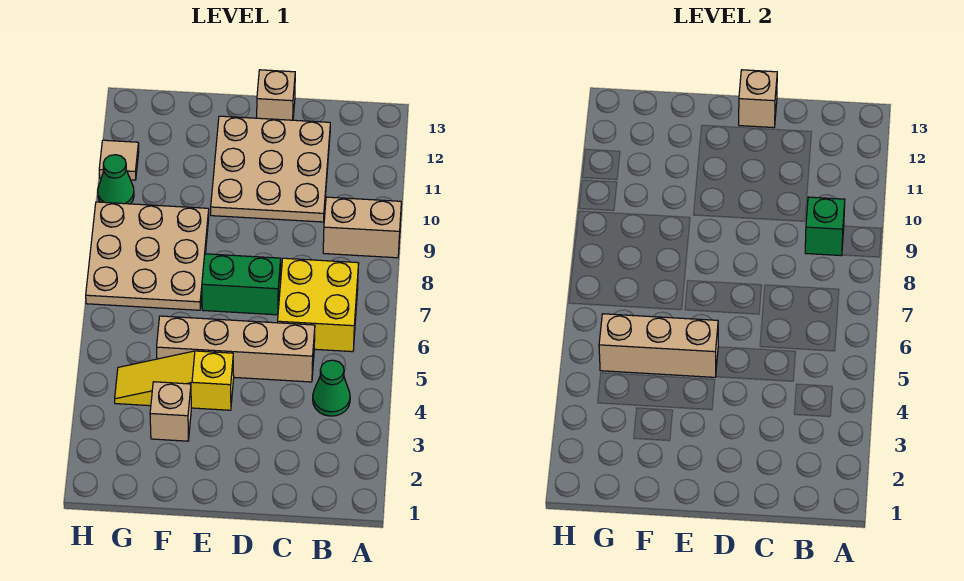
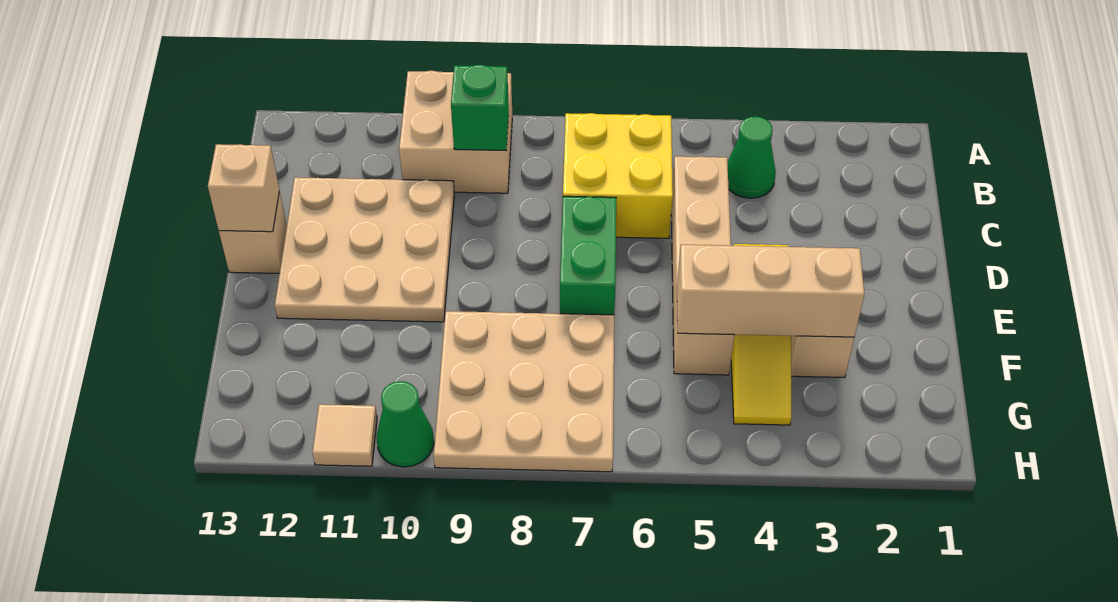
tan 1x2 brick [323,197,401,258] -> tan 2x2 brick [399,71,512,193]
tan 1x3 brick [599,314,718,377] -> tan 1x3 brick turned to [677,245,864,337]

